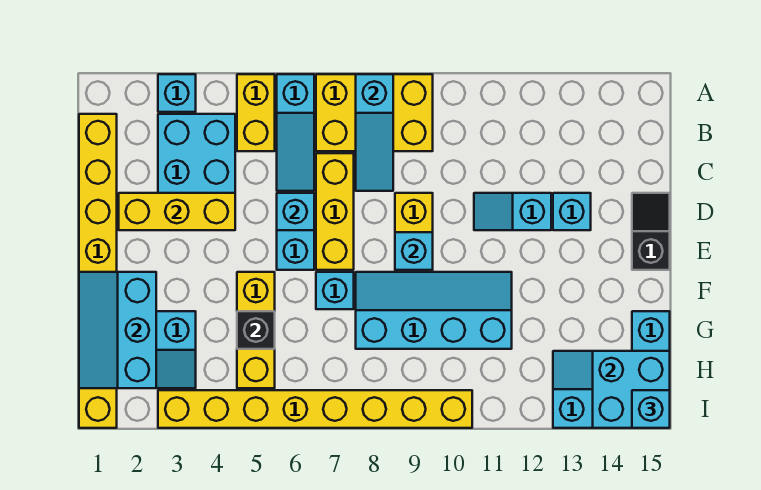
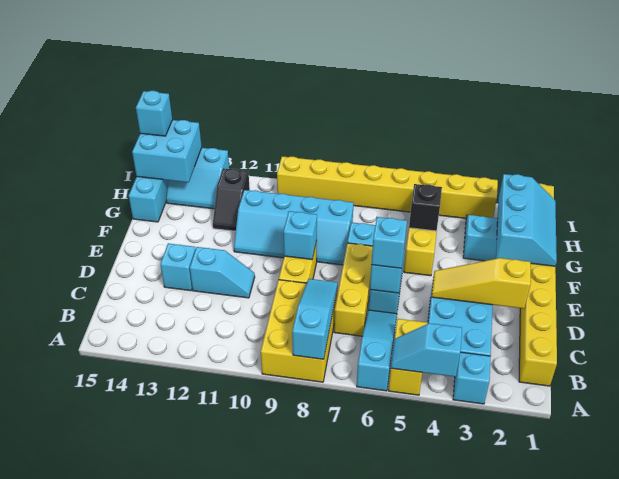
none -> cyan 1x2 slope [391,323,462,377]
yellow 2x3 brick [316,74,433,151] -> yellow 2x3 brick turned to [261,280,337,382]
yellow 1x3 brick [119,193,235,230] -> yellow 1x3 slope [432,258,531,309]
none -> cyan 1x1 brick [372,217,407,268]
black 1x2 slope [632,193,670,270] -> black 1x2 slope moved to [213,168,250,231]

